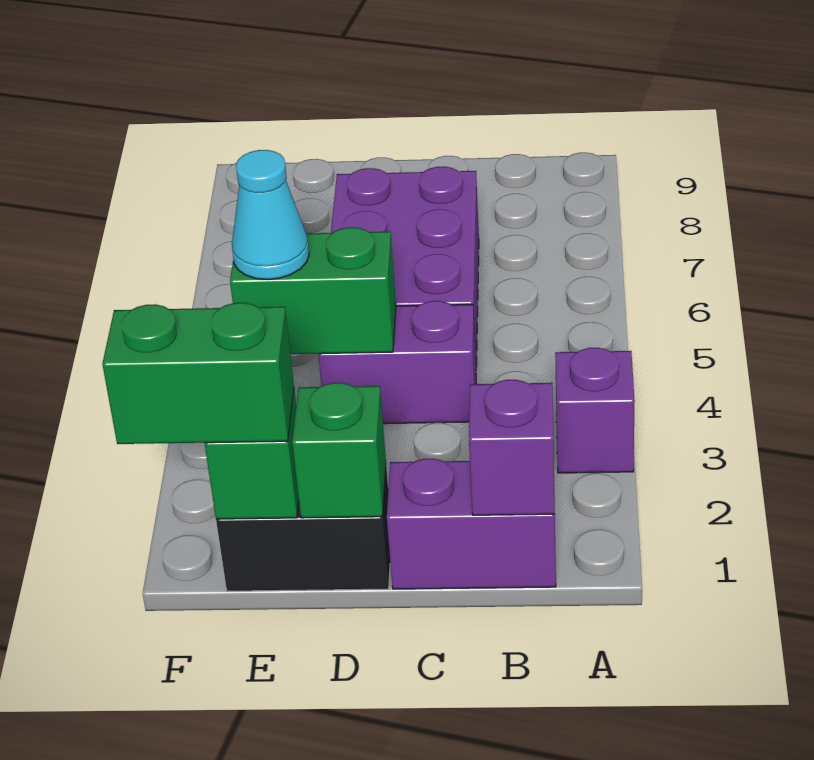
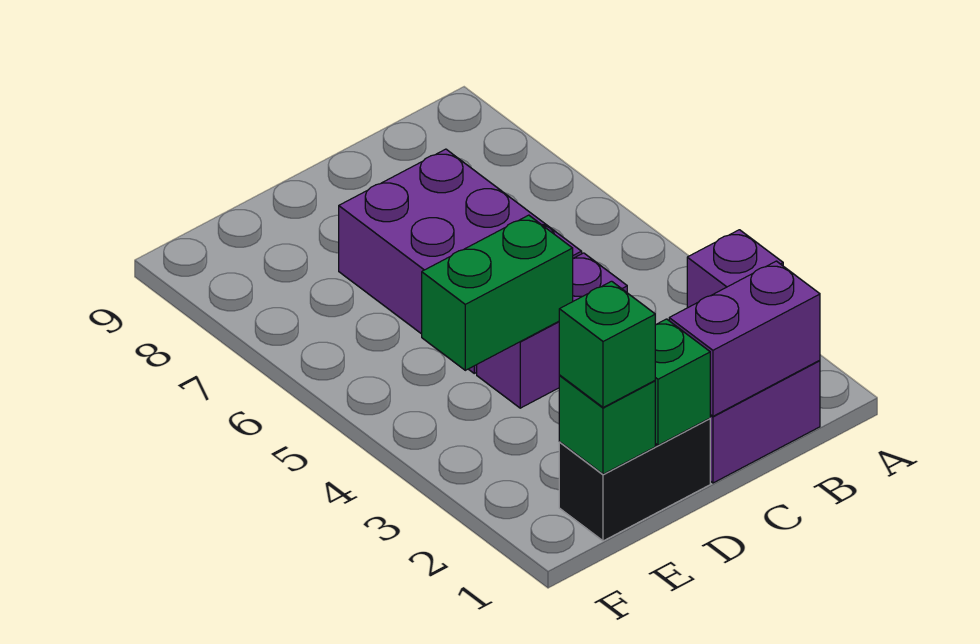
purple 1x1 brick [469,380,555,515] -> purple 1x2 brick [669,261,820,416]
green 1x2 brick [102,303,294,444] -> green 1x1 brick [559,281,655,408]
cyan 1x1 cone [232,150,309,279] -> none

